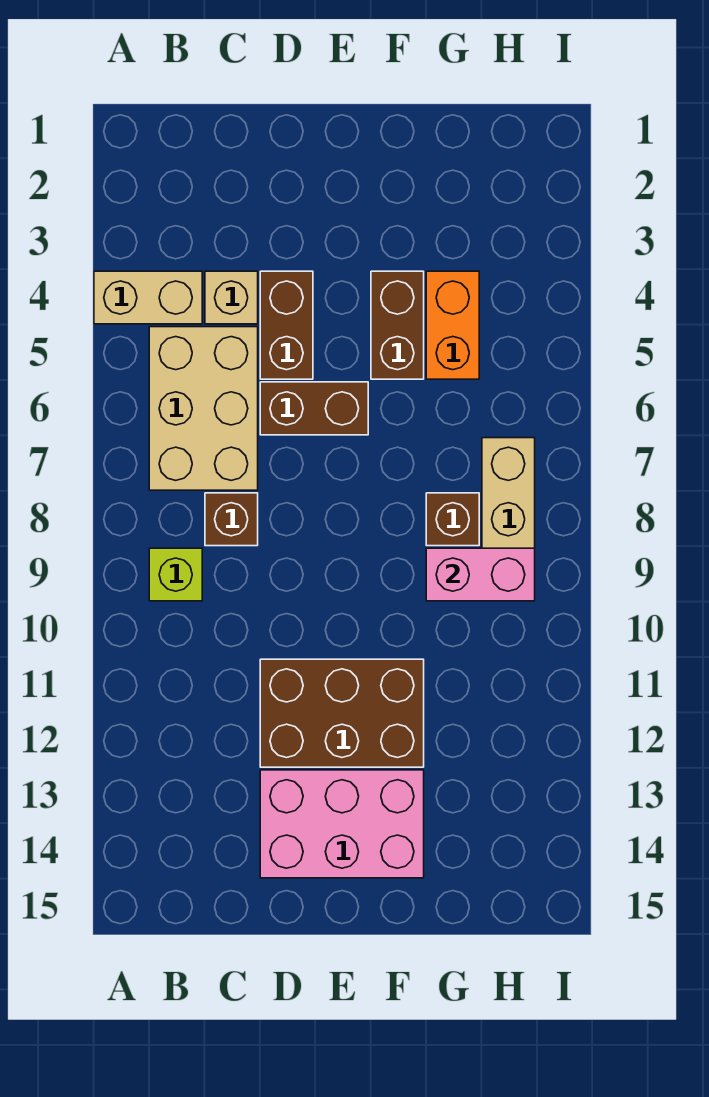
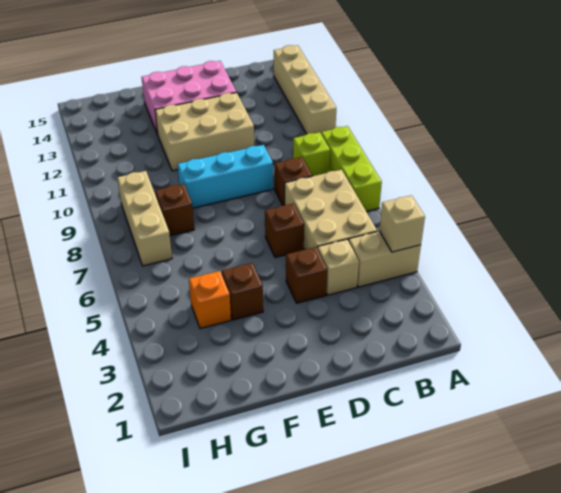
none -> tan 1x1 brick [379,195,425,252]
none -> lime 1x3 brick [321,126,382,211]
none -> tan 1x4 brick [273,45,336,134]
brown 1x2 brick [260,271,313,379] -> brown 1x1 brick [286,247,327,303]
brown 1x2 brick [260,382,368,435] -> brown 1x1 brick [265,204,304,258]
none -> cyan 1x3 brick [178,145,273,208]
brown 2x3 brick [260,659,424,767] -> tan 2x3 brick [155,93,254,171]
brown 1x2 brick [371,271,424,379] -> brown 1x1 brick [222,263,263,320]
orange 1x2 brick [426,271,479,379] -> orange 1x1 brick [189,271,231,329]
pink 1x2 brick [426,548,535,601] -> none

